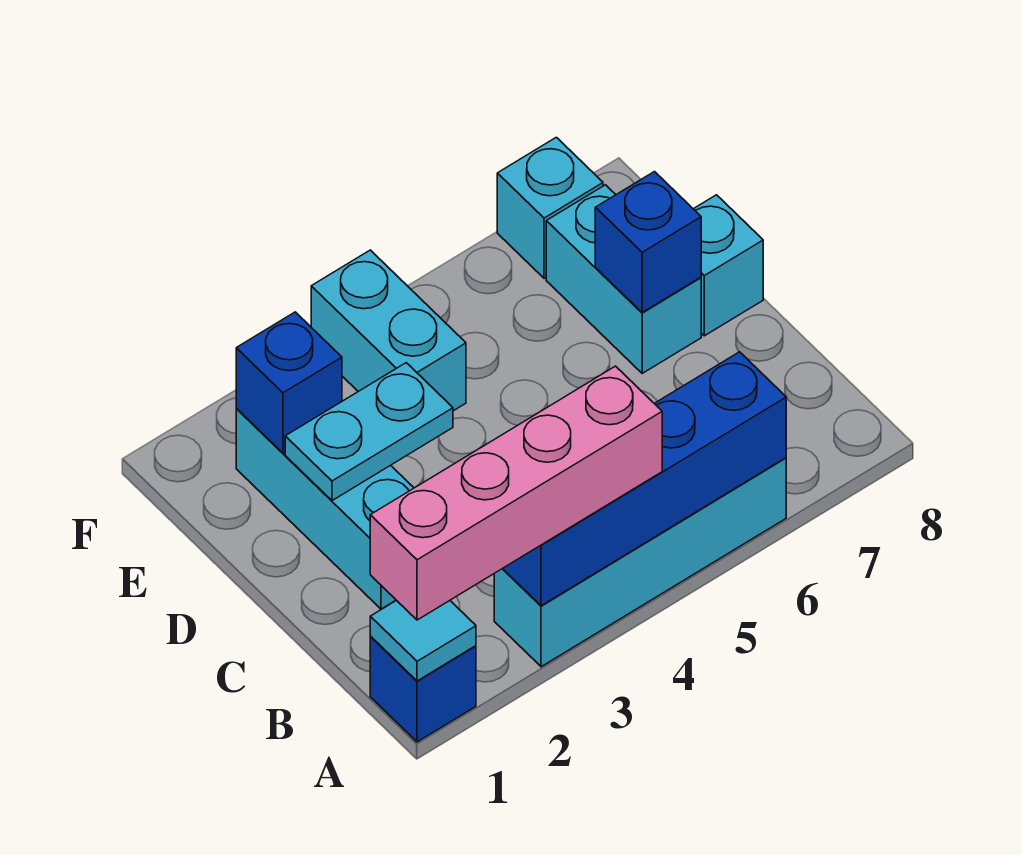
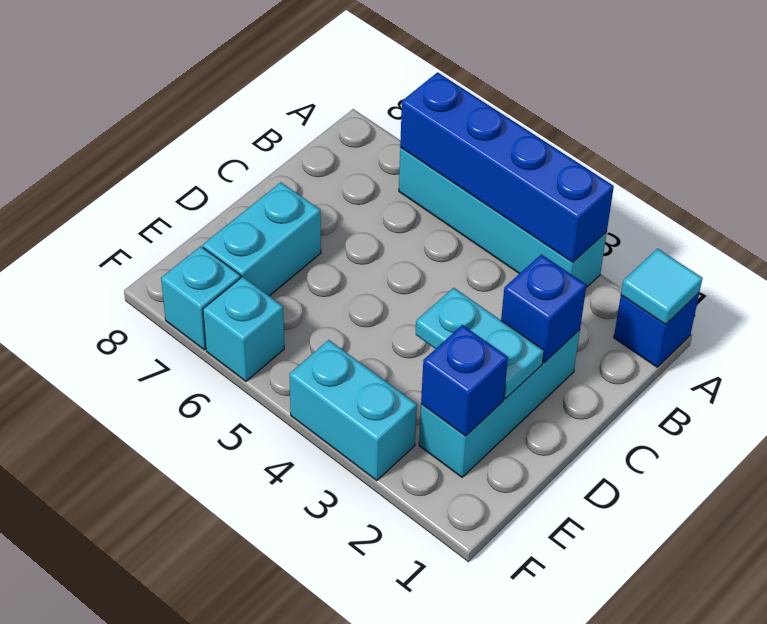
pink 1x4 brick [370,366,662,620] -> none
blue 1x1 brick [595,172,701,312] -> blue 1x1 brick moved to [501,254,586,363]
cyan 1x1 brick [694,195,763,336] -> cyan 1x1 brick moved to [203,277,284,381]
cyan 1x2 brick [311,250,466,411] -> cyan 1x2 brick turned to [289,340,417,480]

